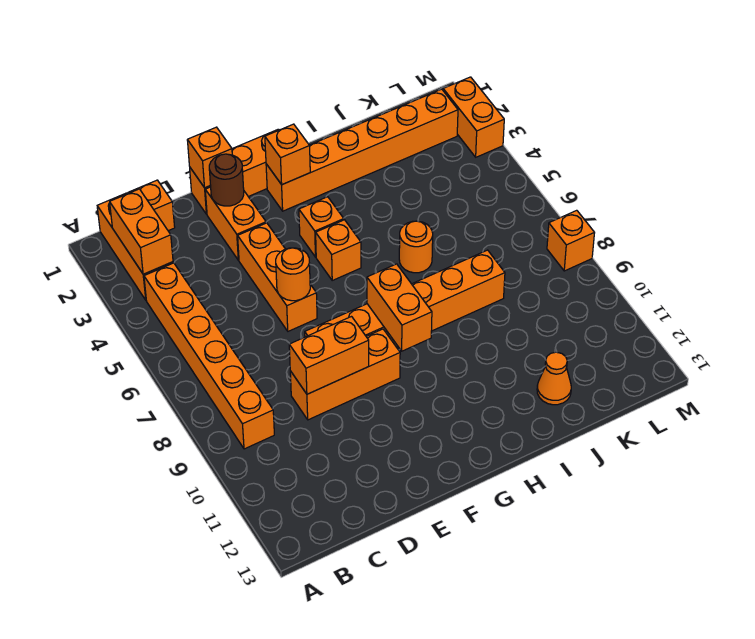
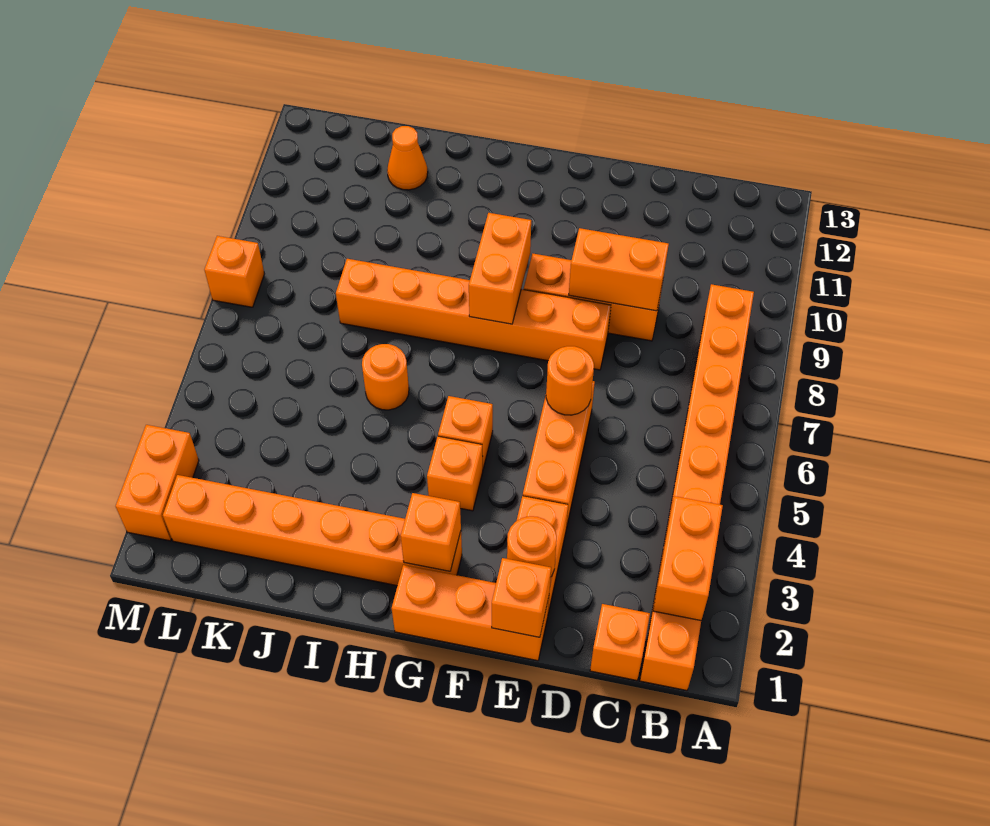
brown 1x1 round brick [209,154,244,206] -> orange 1x1 round brick [507,516,557,576]

